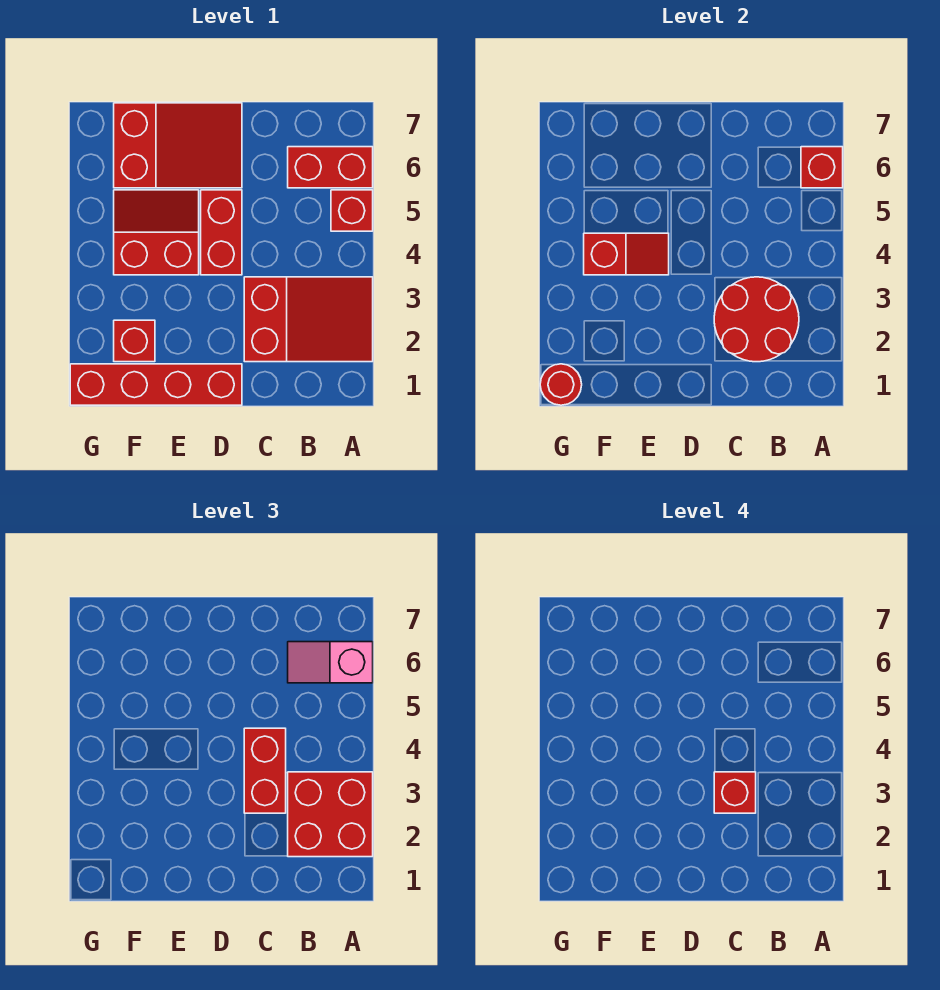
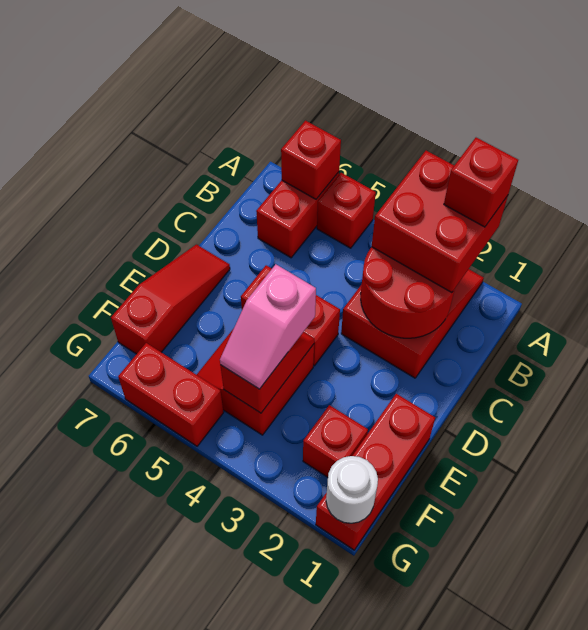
pink 1x2 slope [288,642,373,683] -> pink 1x2 slope moved to [220,264,316,389]
red 1x2 brick [244,728,286,813] -> red 1x2 brick moved to [118,343,223,446]
red 1x1 brick [714,772,756,813] -> red 1x1 brick moved to [444,138,518,227]
red 1x4 brick [70,364,242,405] -> red 1x3 brick [316,394,435,550]
red 2x3 slope [114,103,242,188] -> red 1x3 slope [111,244,230,354]
red 1x1 round brick [540,364,582,405] -> white 1x1 round brick [326,456,378,523]

